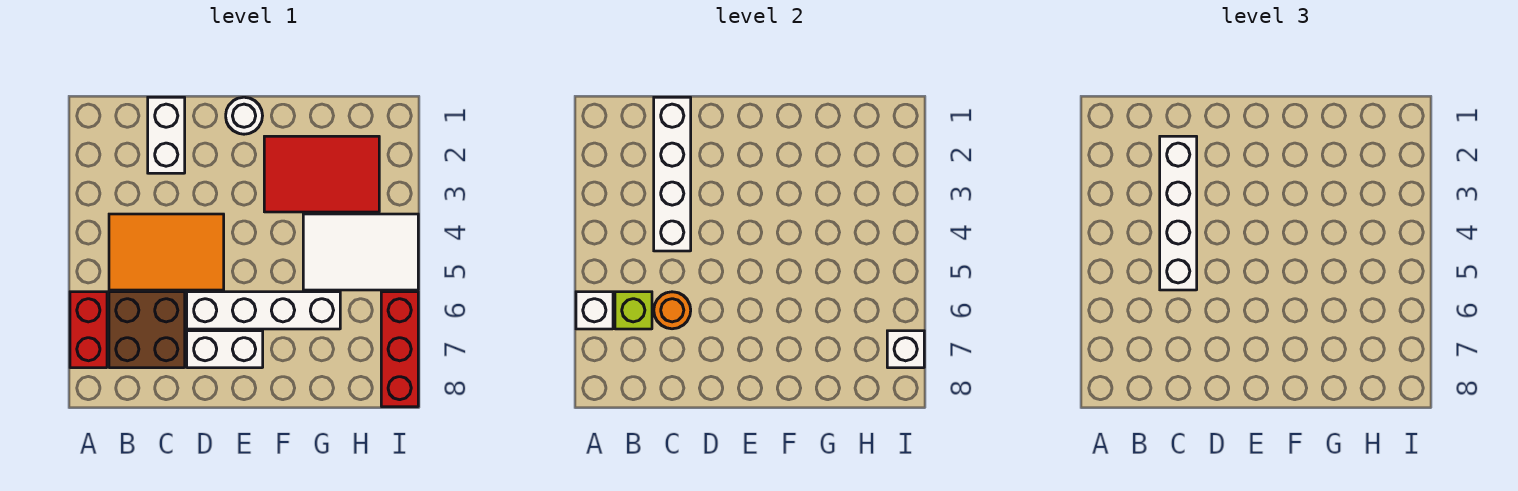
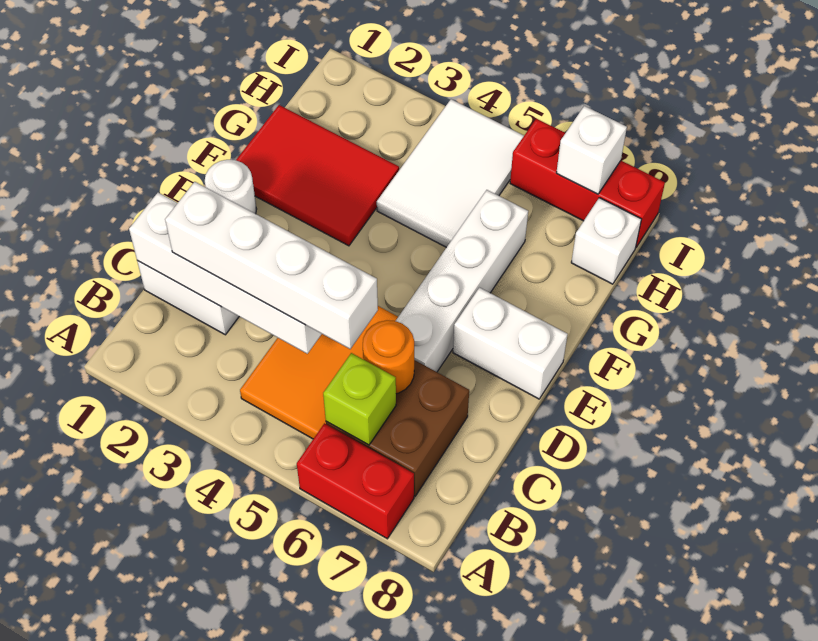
white 1x1 brick [576,292,613,329] -> white 1x1 brick moved to [571,198,641,284]
white 1x2 brick [187,331,263,368] -> white 1x2 brick turned to [453,288,568,399]
red 2x3 tile [264,136,379,212] -> red 2x3 tile turned to [236,105,399,246]

